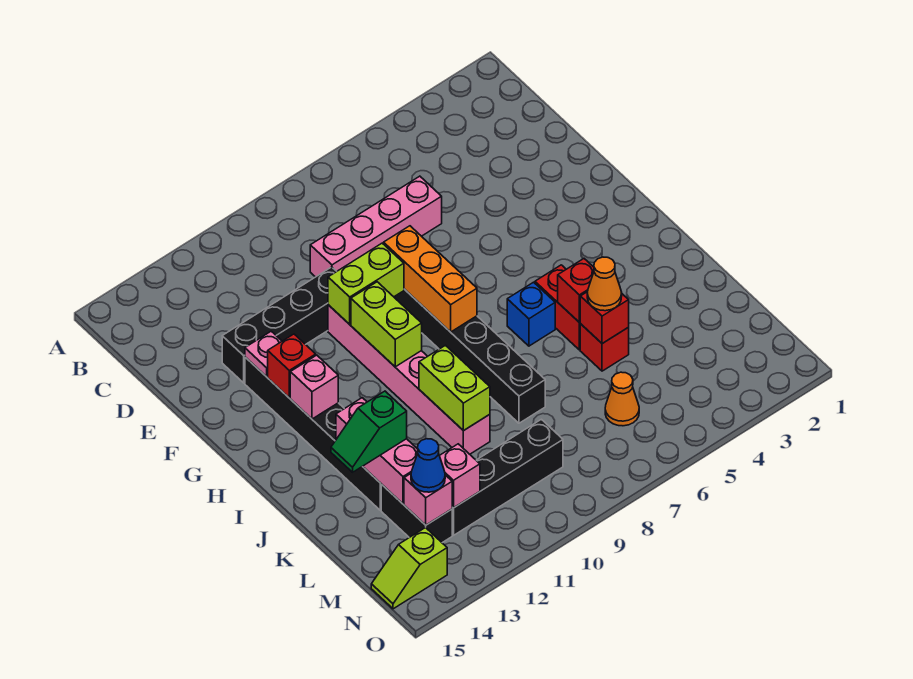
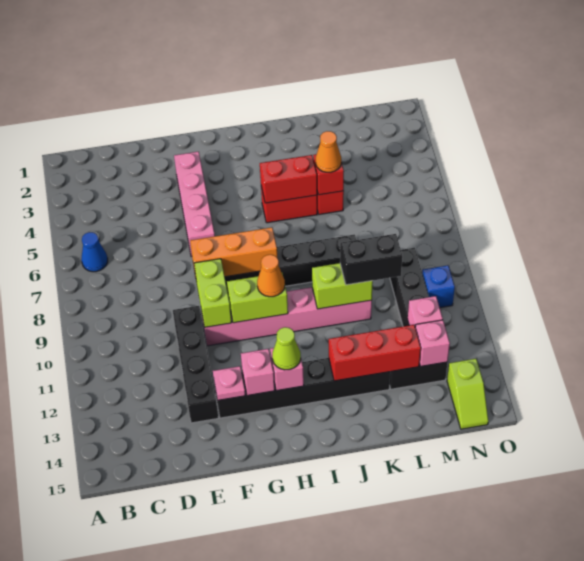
pink 1x4 brick [310,176,442,277] -> pink 1x4 brick moved to [174,152,215,256]
red 1x1 brick [268,334,316,398] -> pink 1x1 brick [241,349,275,396]
none -> lime 1x1 cone [272,327,301,370]
blue 1x1 brick [507,282,555,346] -> blue 1x1 brick moved to [422,265,455,308]
red 1x1 brick [558,259,594,322] -> red 1x2 brick [260,155,317,203]
pink 1x3 brick [336,398,418,504] -> red 1x3 brick [329,325,421,381]
none -> black 1x2 brick [340,234,402,285]
green 1x2 slope [331,391,407,472] -> none
orange 1x1 cone [605,372,639,426] -> orange 1x1 cone moved to [257,255,285,297]
blue 1x1 cone [411,439,445,492] -> blue 1x1 cone moved to [81,232,108,272]

